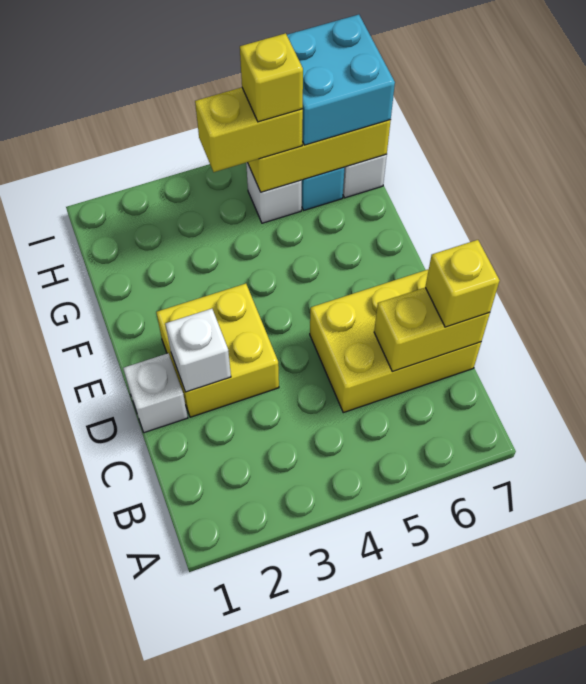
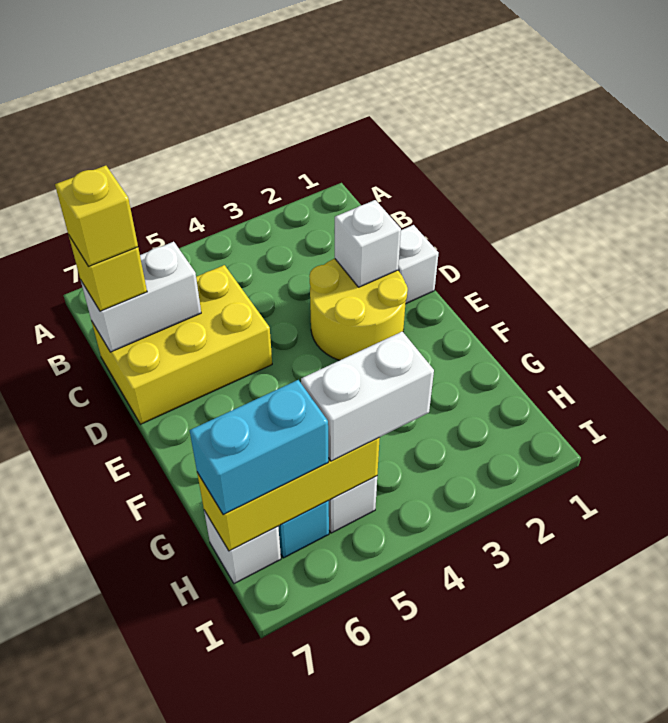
yellow 1x2 brick [374,288,490,372] -> white 1x2 brick [81,242,201,352]
yellow 2x2 brick [156,284,279,417] -> yellow 2x2 round brick [309,259,408,360]
yellow 1x2 brick [195,87,303,172] -> white 1x2 brick [301,332,434,461]
yellow 1x1 brick [240,33,303,122] -> yellow 1x1 brick moved to [55,166,138,266]
cyan 2x2 brick [287,15,395,145] -> cyan 1x2 brick [190,380,328,515]

